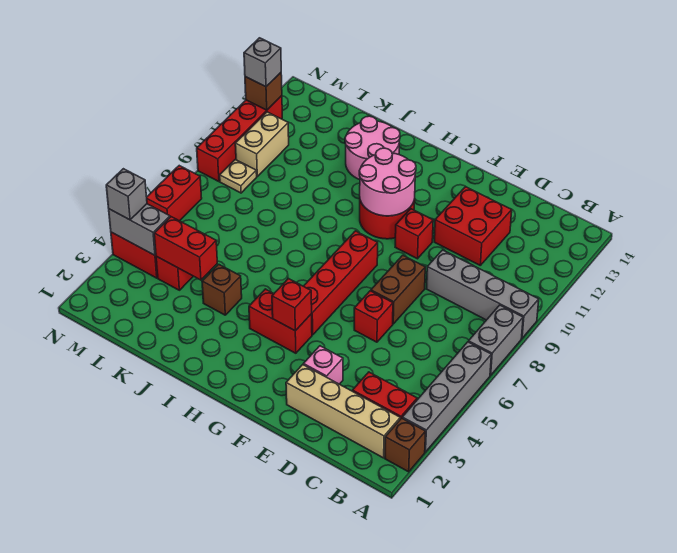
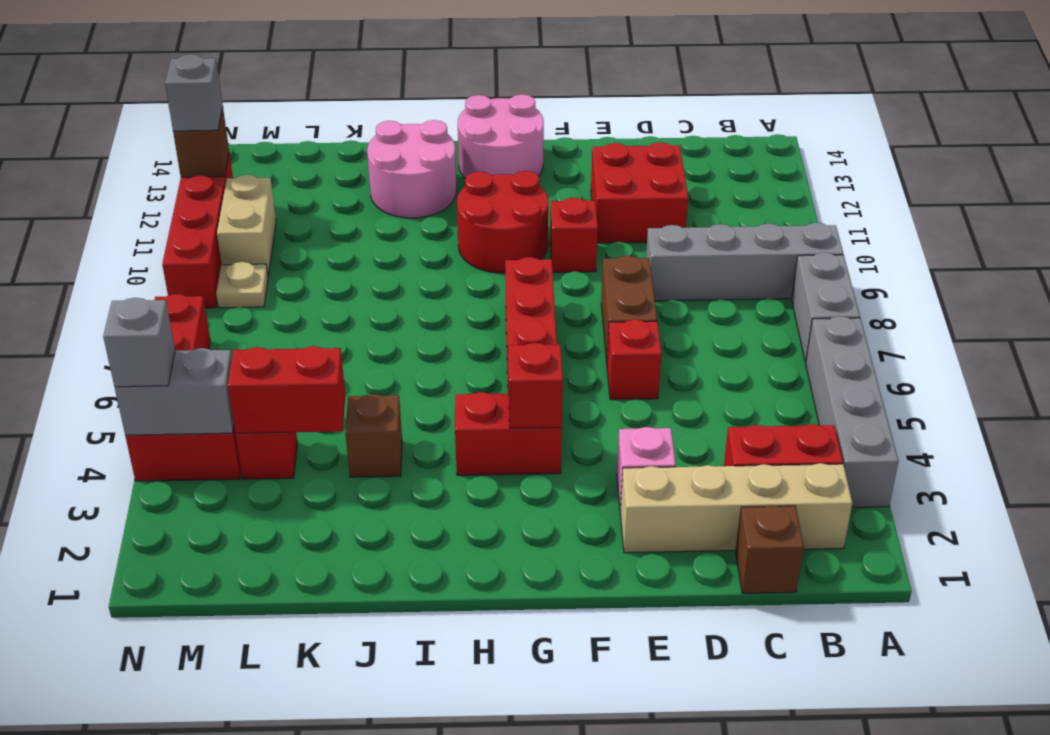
brown 1x1 brick [385,418,426,472] -> brown 1x1 brick moved to [736,506,804,593]
pink 2x2 round brick [359,148,416,216] -> pink 2x2 round brick moved to [458,94,544,178]

